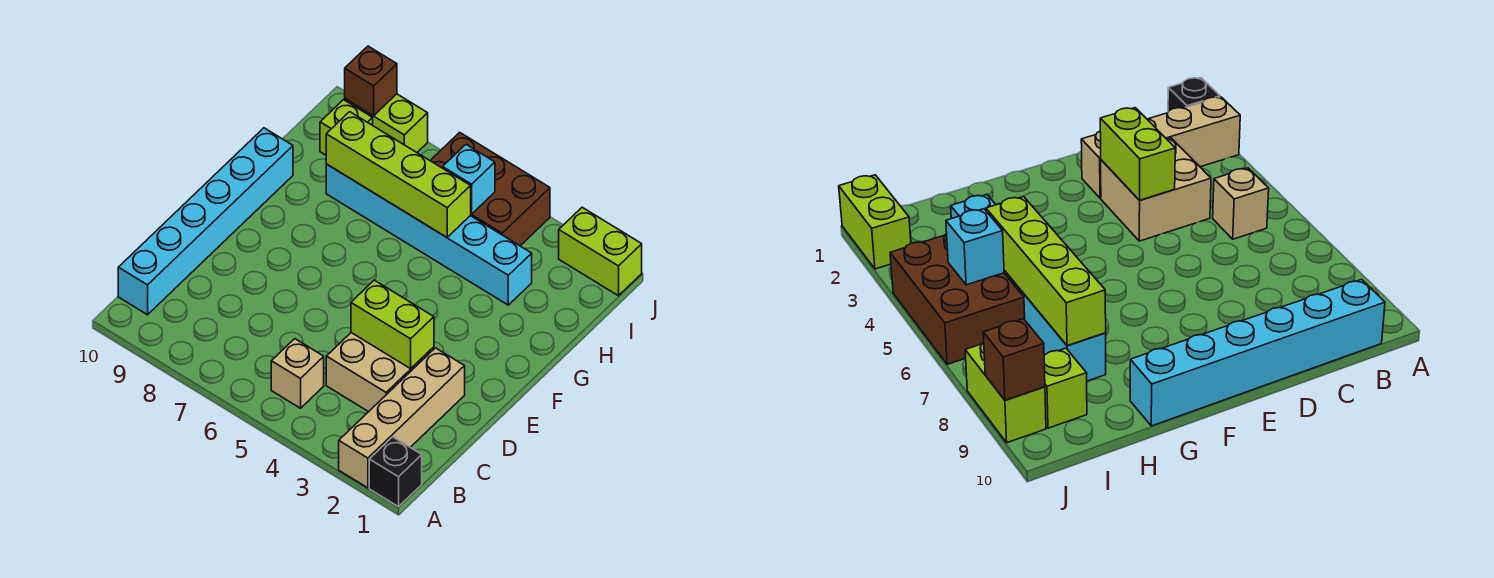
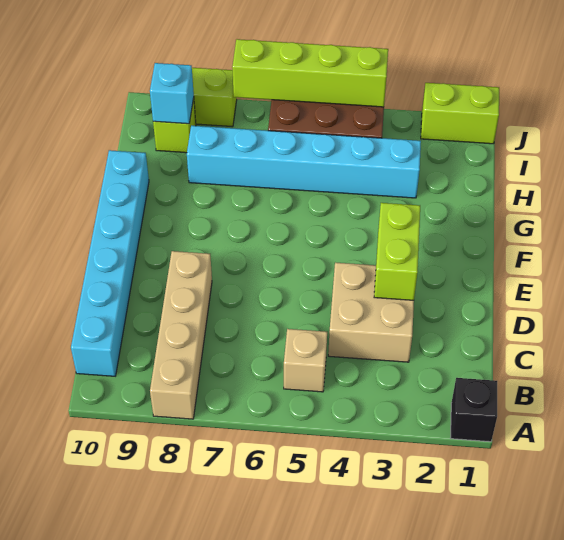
tan 1x4 brick [339,348,465,488] -> tan 1x4 brick moved to [150,251,212,419]
lime 1x2 brick [351,280,434,369] -> lime 1x2 brick turned to [374,203,420,300]
lime 1x4 brick [326,112,471,237] -> lime 1x4 brick moved to [232,39,388,107]
cyan 1x1 brick [443,145,495,214] -> cyan 1x1 brick moved to [150,63,194,124]
brown 1x1 brick [345,46,397,116] -> none

